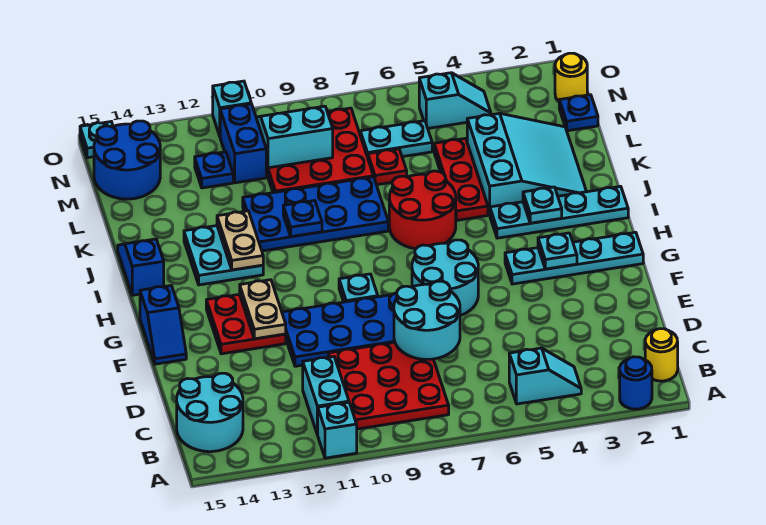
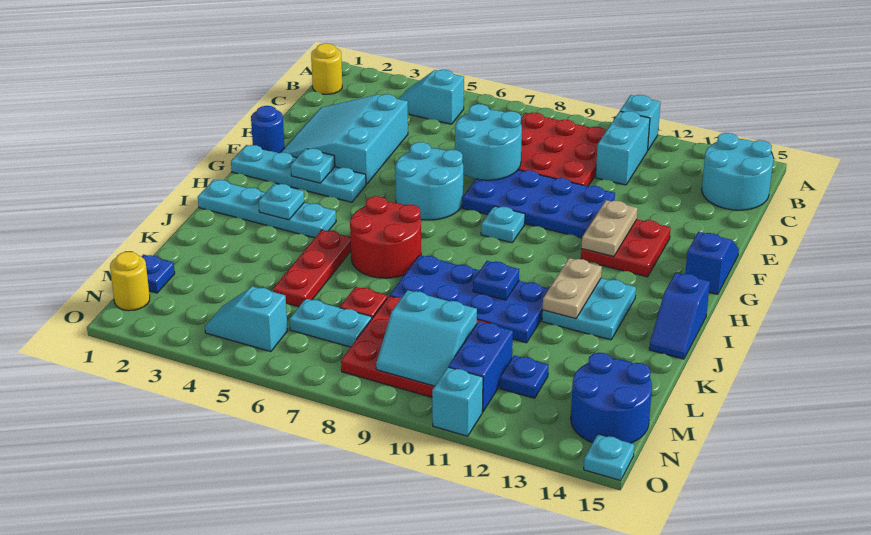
blue 1x1 round brick [620,357,652,409] -> blue 1x1 round brick moved to [251,106,285,153]
cyan 3x3 slope [467,113,586,215] -> cyan 3x3 slope moved to [280,94,408,184]

